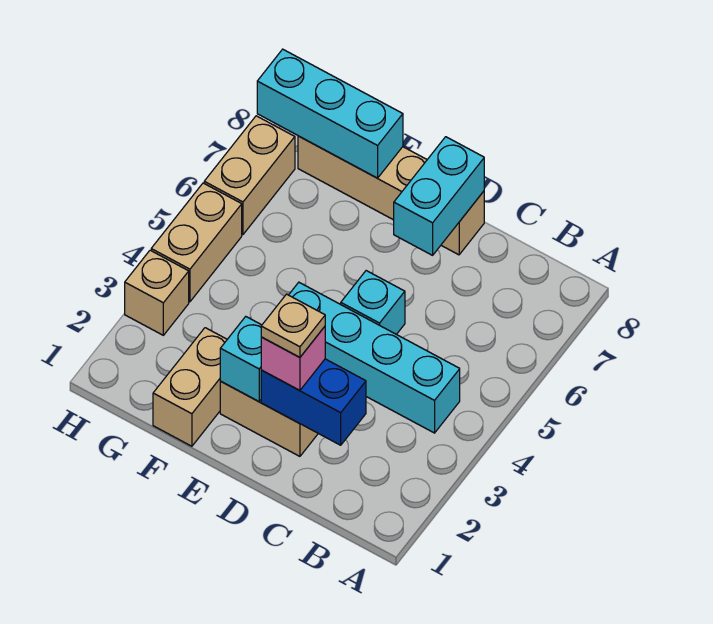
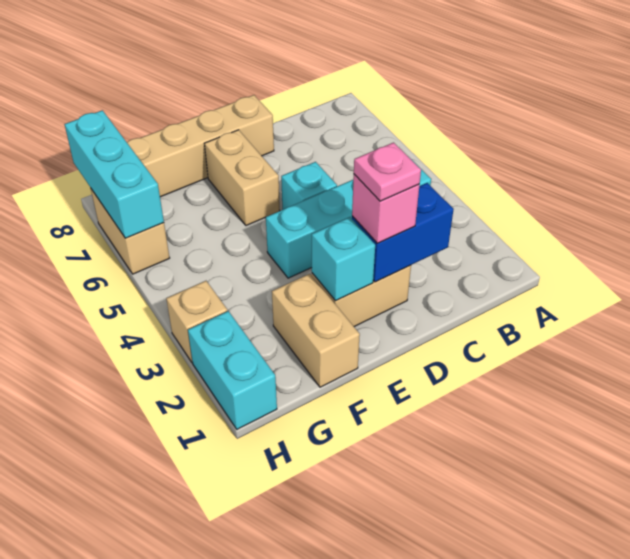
tan 1x1 plate [261,294,325,357] -> pink 1x1 plate [354,143,421,201]
cyan 1x2 brick [394,137,484,255] -> cyan 1x2 brick moved to [188,311,277,429]
cyan 1x3 brick [257,49,403,178] -> cyan 1x3 brick turned to [65,110,164,238]
tan 1x2 brick [151,183,242,302] -> tan 1x2 brick moved to [205,130,280,226]

